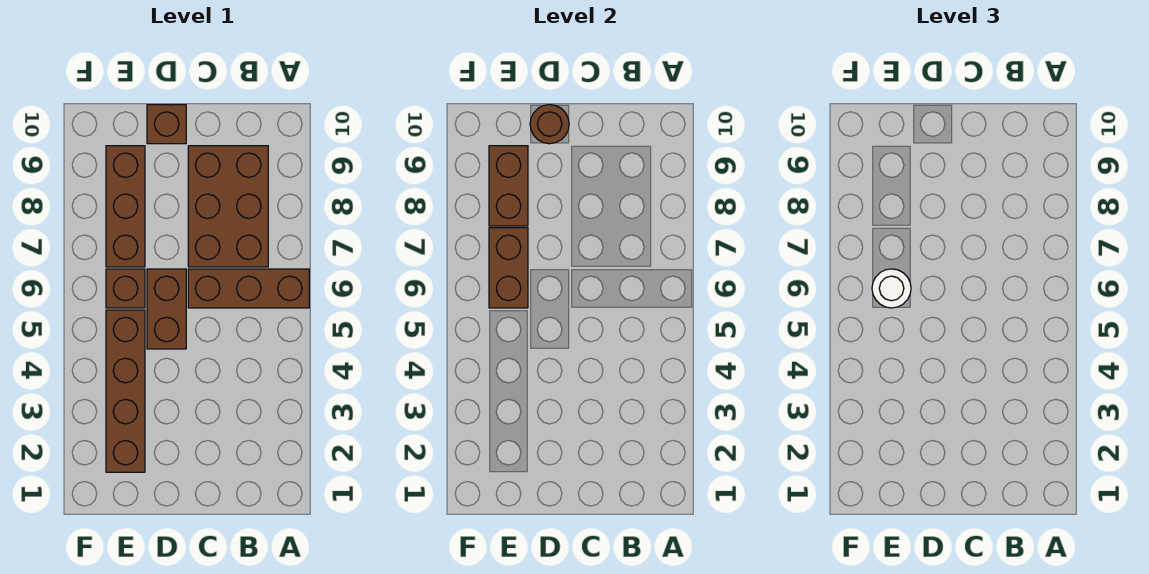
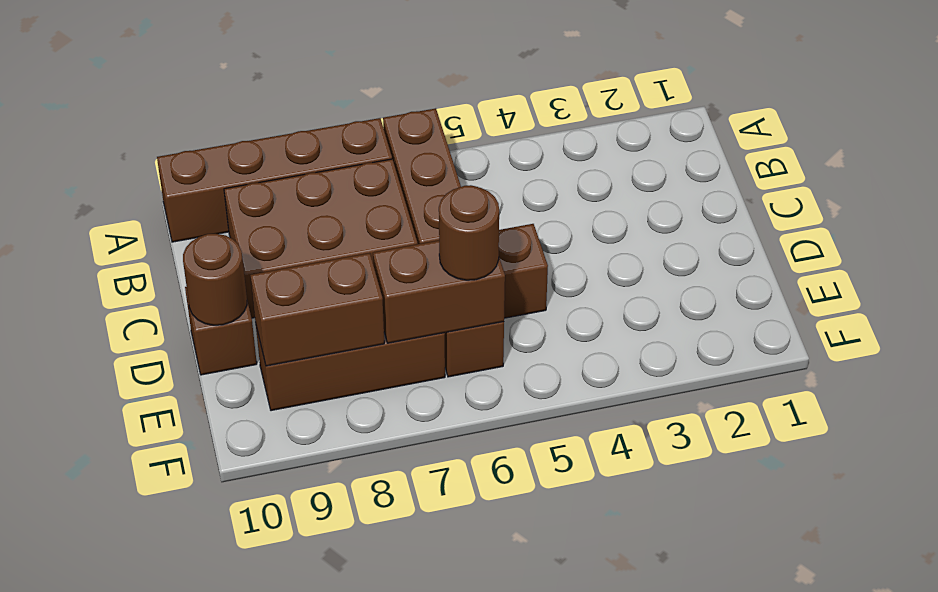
brown 1x4 brick [106,310,145,472] -> brown 1x4 brick moved to [157,118,392,242]
white 1x1 round brick [872,269,911,308] -> brown 1x1 round brick [439,185,499,280]

